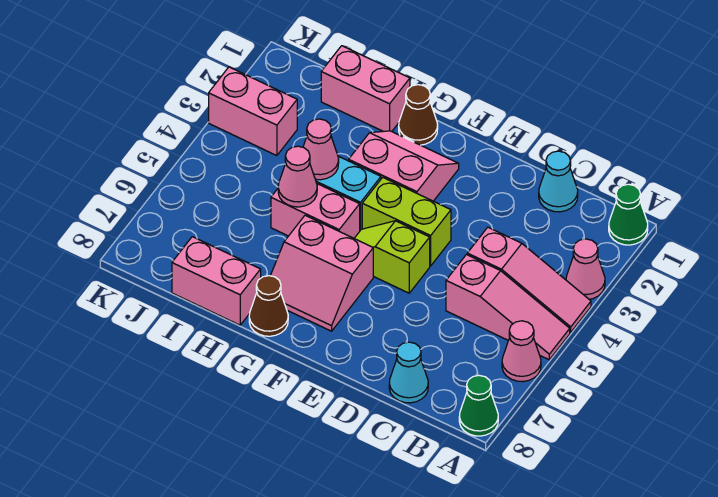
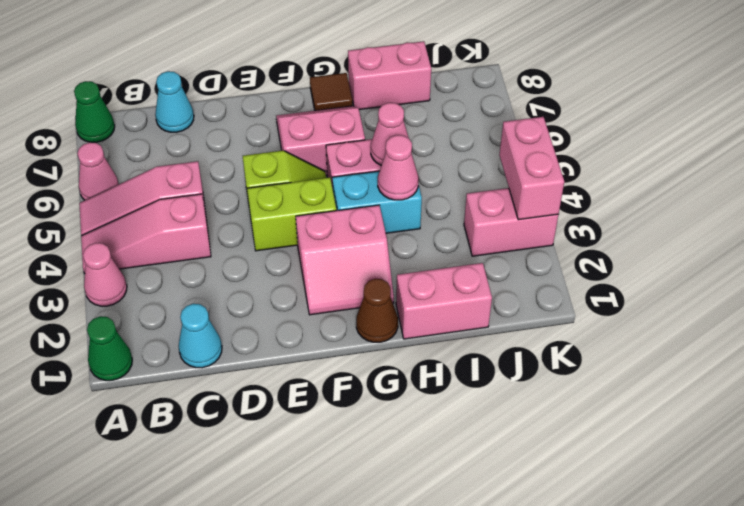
brown 1x1 cone [249,276,288,336] -> brown 1x1 tile [310,73,353,111]
none -> pink 1x2 brick [499,117,564,220]

